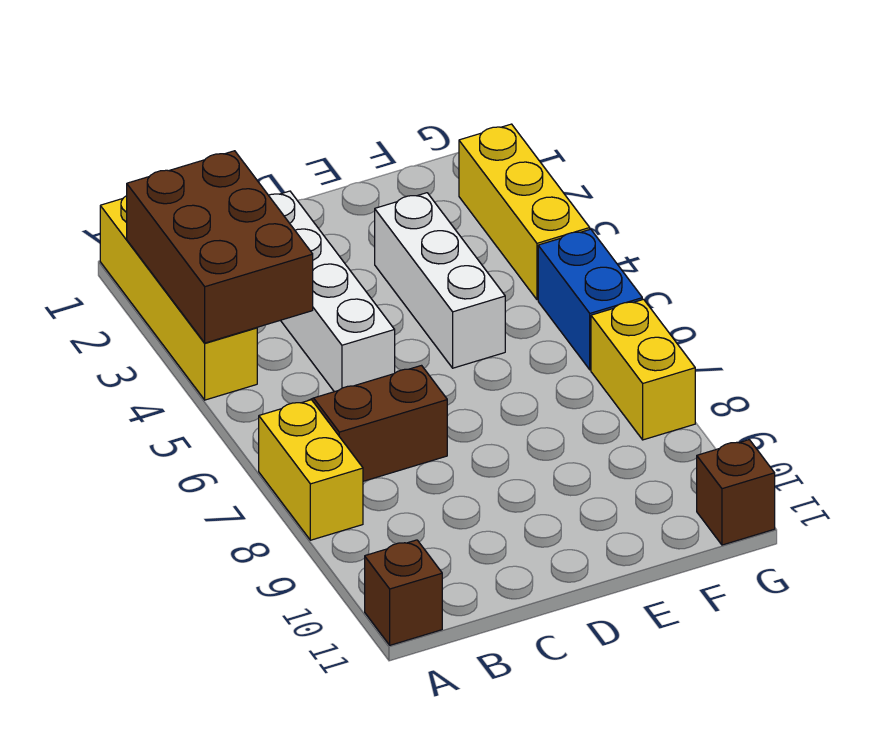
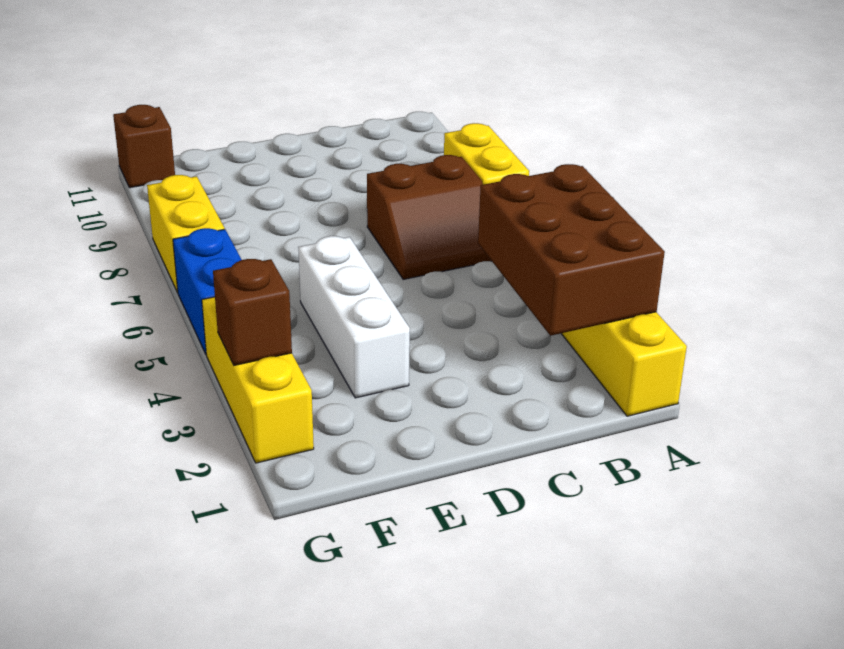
brown 1x1 brick [365,540,442,645] -> brown 1x1 brick moved to [213,259,292,365]
white 1x4 brick [269,191,395,392] -> none

